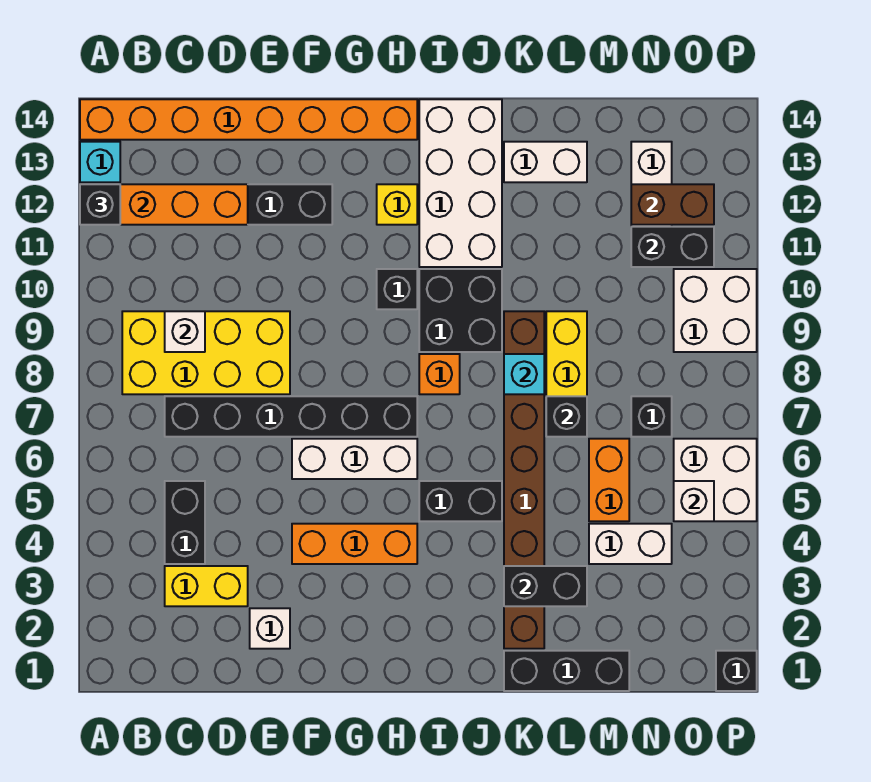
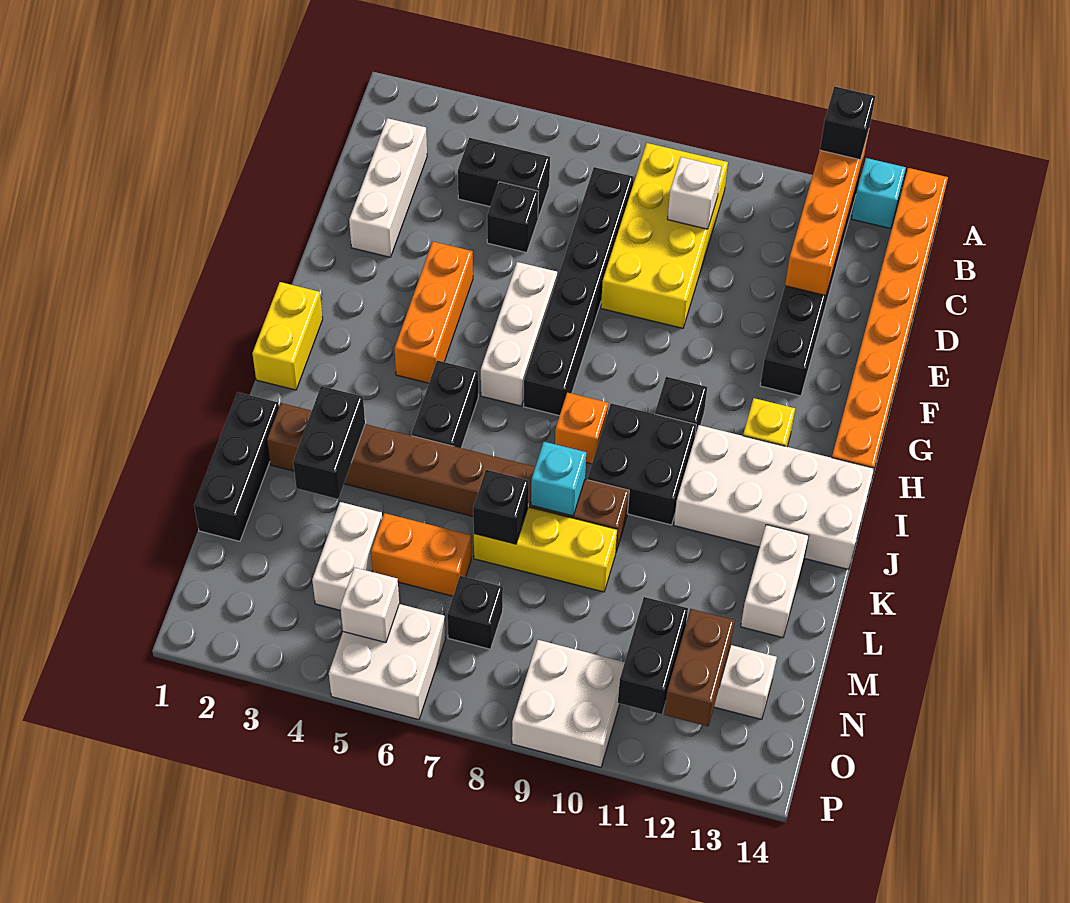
yellow 1x2 brick [165,566,248,606] -> yellow 1x2 brick moved to [252,282,323,390]
white 1x1 brick [250,608,290,649] -> white 1x3 brick [349,118,427,257]
black 1x1 brick [716,651,757,691] -> black 1x1 brick moved to [487,182,539,253]

